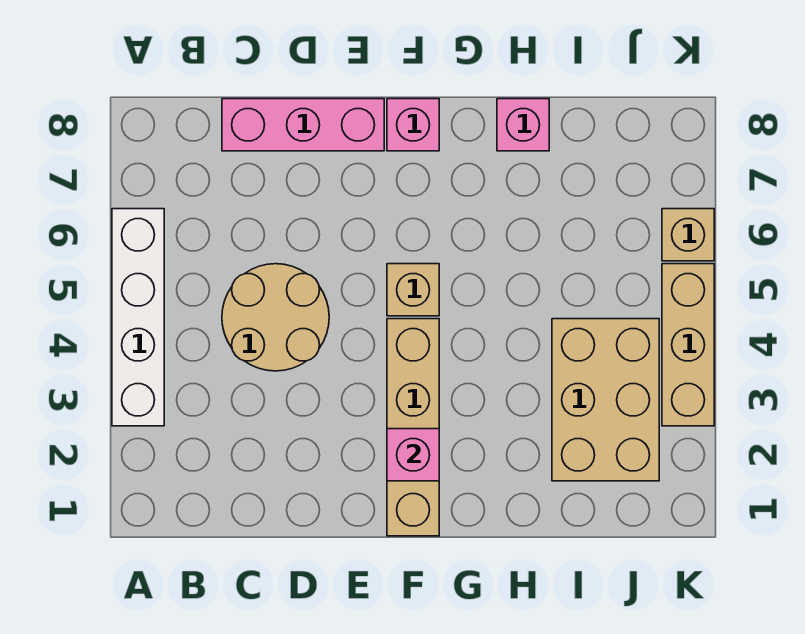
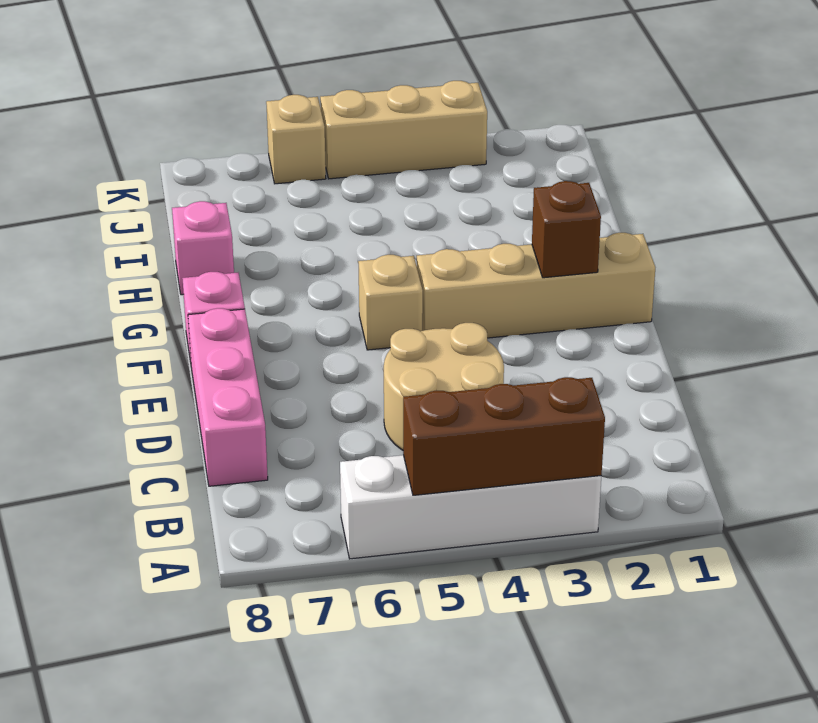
none -> brown 1x3 brick [403,377,605,495]
pink 1x1 brick [387,429,439,481] -> brown 1x1 brick [532,181,601,278]
tan 2x3 brick [552,319,659,481] -> none

